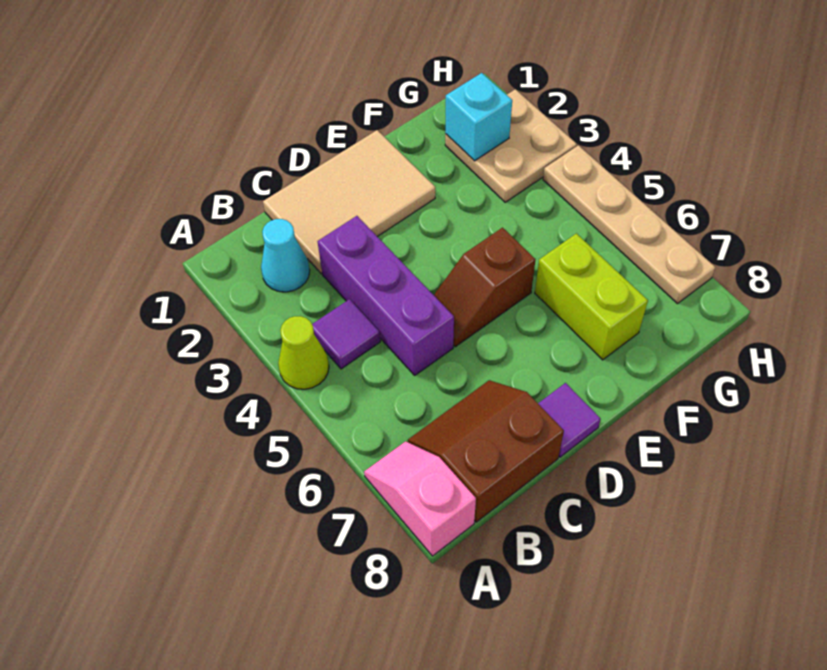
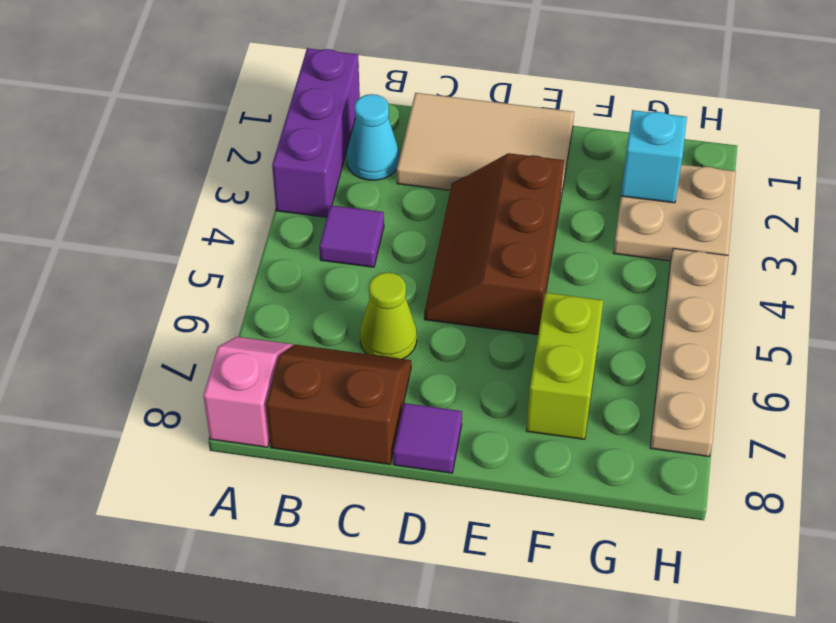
lime 1x1 cone [278,316,329,389] -> lime 1x1 cone moved to [360,272,417,359]
purple 1x3 brick [318,216,454,375] -> purple 1x3 brick moved to [272,48,360,217]
brown 1x2 slope [434,228,535,347] -> brown 2x3 slope [424,153,564,335]

